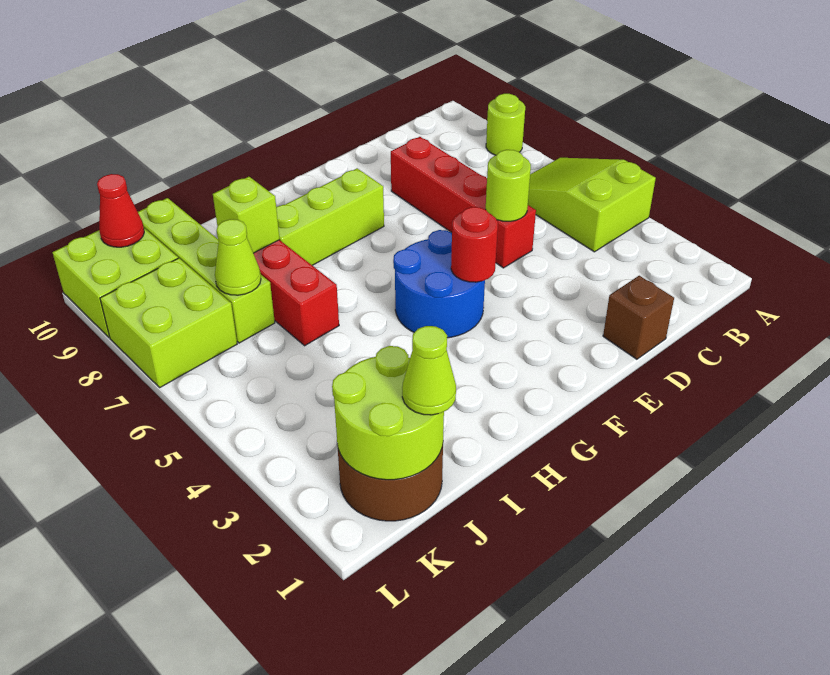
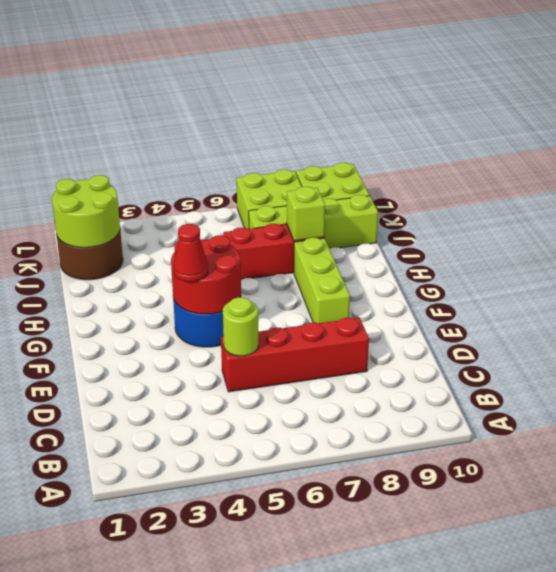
lime 2x3 slope [528,158,656,252] -> none
lime 1x1 round brick [486,94,525,155] -> none
brown 1x1 brick [603,276,674,359] -> none
red 1x1 round brick [451,207,498,282] -> red 2x2 round brick [171,235,241,314]
lime 1x1 cone [402,326,456,415] -> none
lime 1x1 cone [215,219,261,295] -> none
red 1x1 cone [97,174,144,247] -> red 1x1 cone moved to [174,224,208,282]

